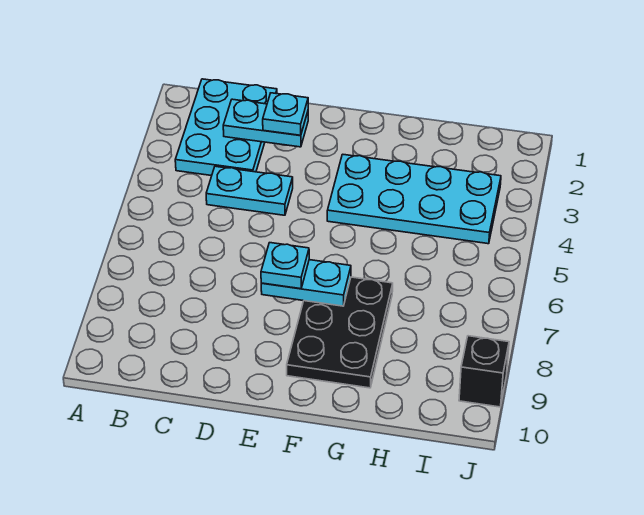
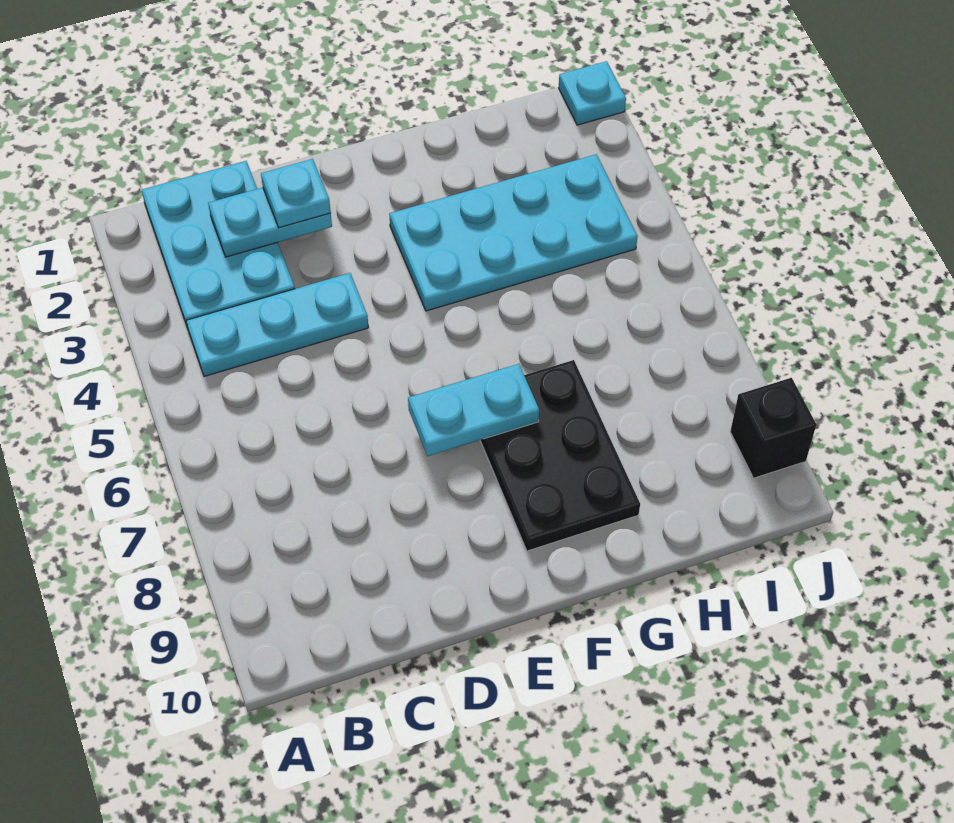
cyan 1x2 plate [206,166,293,215] -> cyan 1x3 plate [186,273,369,376]
cyan 1x1 plate [261,243,309,289] -> cyan 1x1 plate moved to [559,61,626,125]

